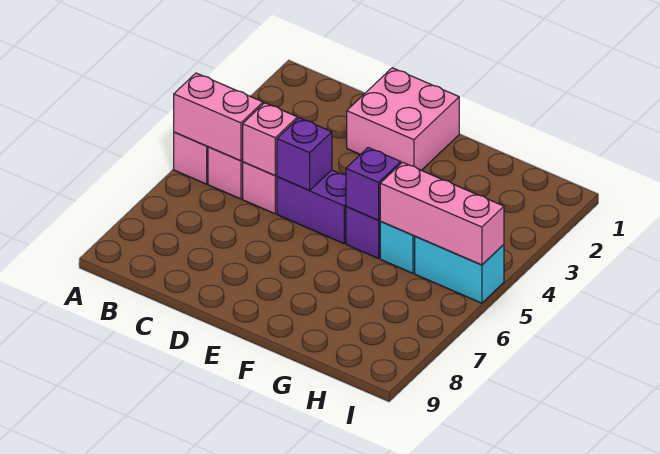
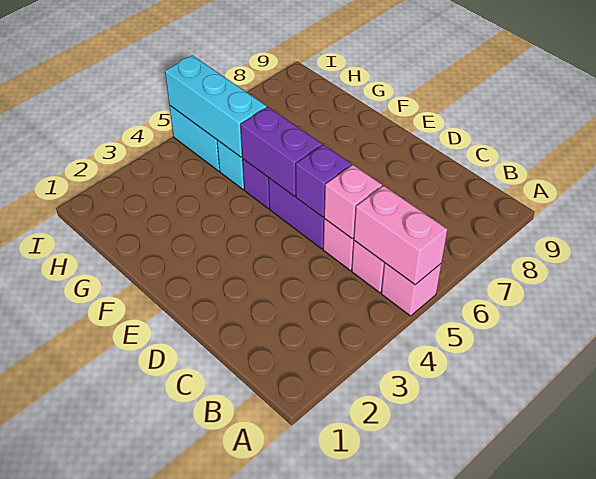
pink 2x2 brick [347,68,459,170] -> none
purple 1x1 brick [346,148,401,220] -> purple 1x2 brick [240,107,322,196]
pink 1x3 brick [380,162,504,265] -> cyan 1x3 brick [165,55,267,157]

